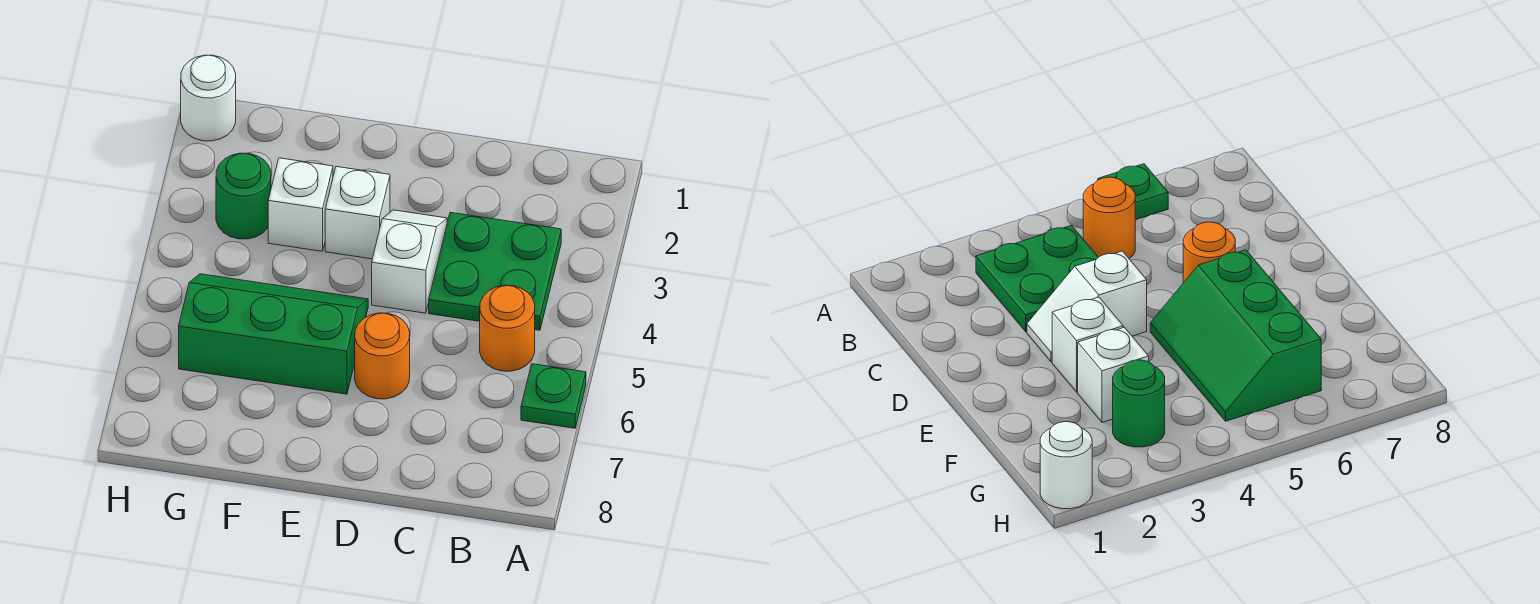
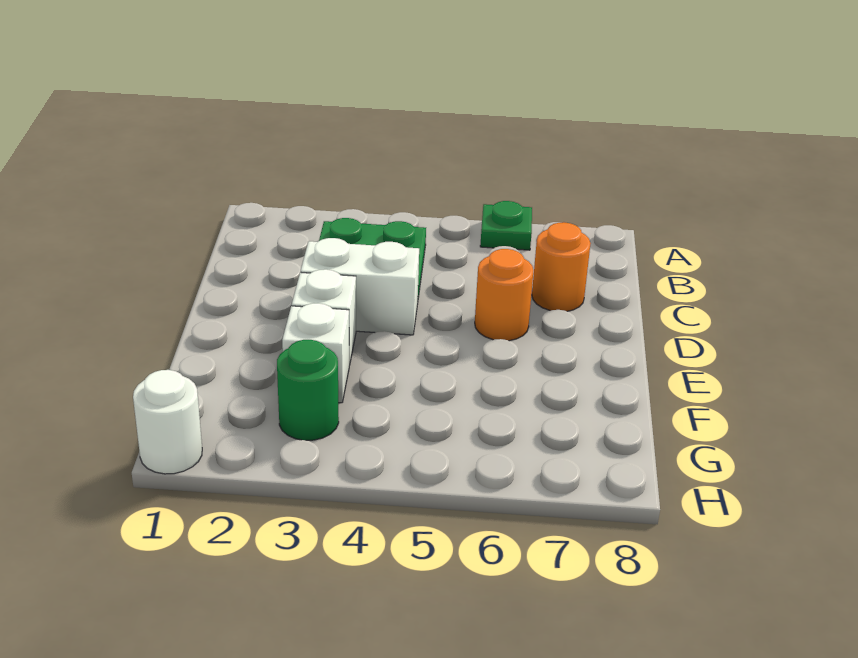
orange 1x1 round brick [480,285,535,371] -> orange 1x1 round brick moved to [532,222,591,311]
white 1x2 slope [372,210,447,313] -> white 1x2 brick [301,238,419,335]
green 2x3 slope [179,274,368,394] -> none

